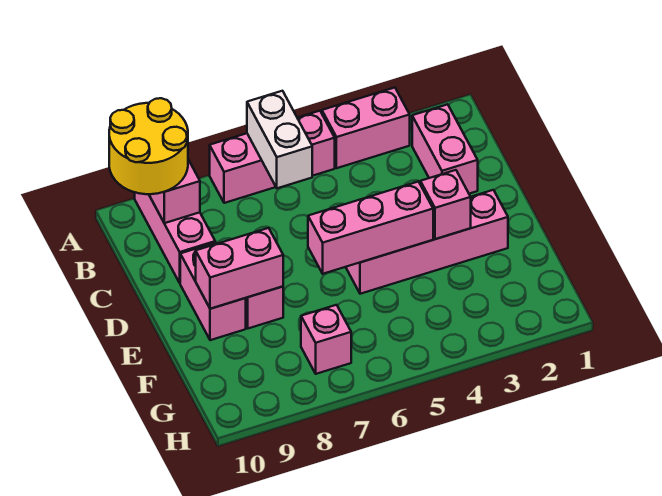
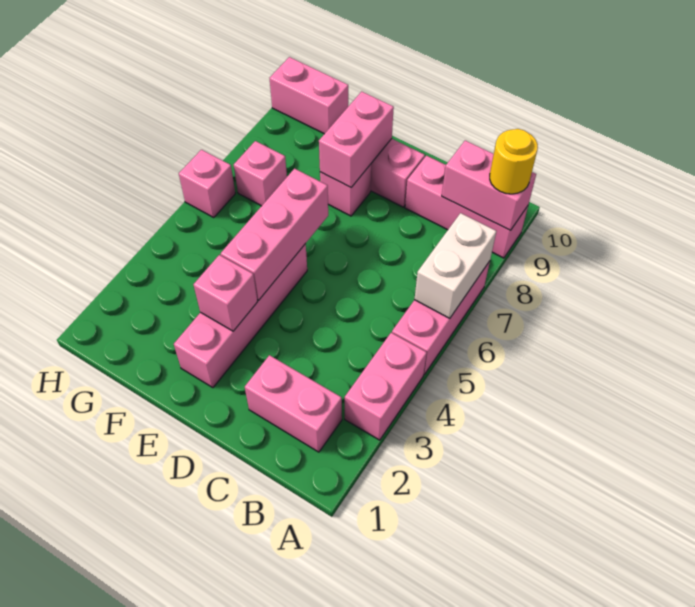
white 1x2 brick [247,91,312,188] -> white 1x2 brick turned to [414,213,496,318]
yellow 2x2 round brick [109,98,188,194] -> yellow 1x1 round brick [490,129,538,194]
none -> pink 1x2 brick [270,57,348,134]
none -> pink 1x1 brick [179,150,235,217]

